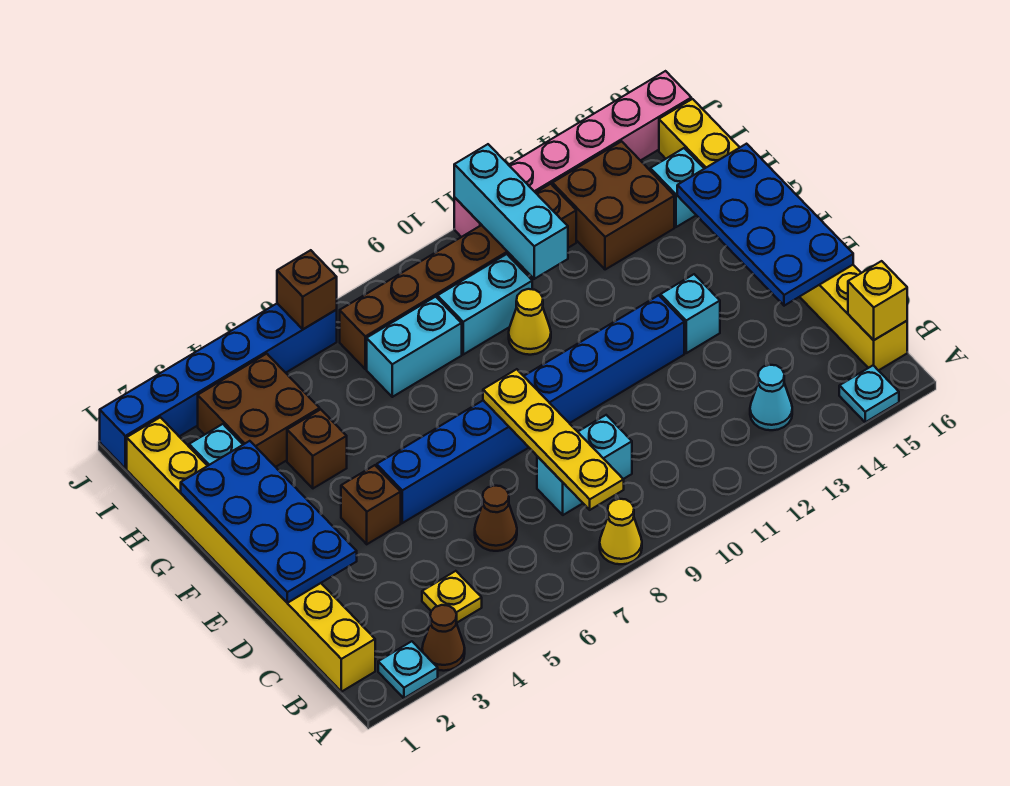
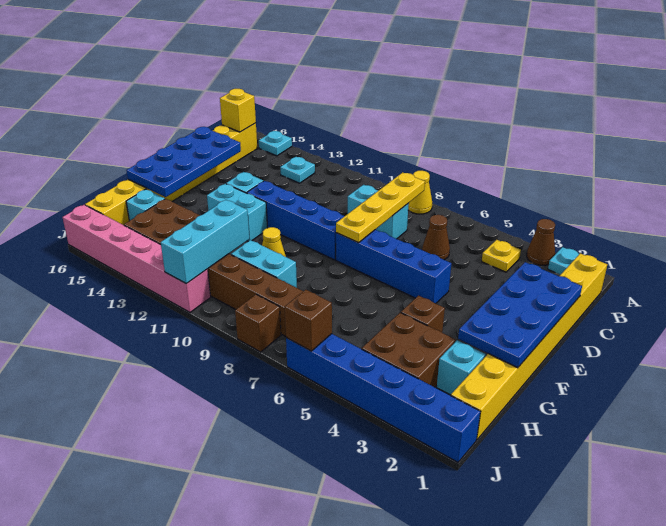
cyan 1x1 cone [750,365,792,430] -> cyan 1x1 plate [280,157,315,183]
brown 1x1 brick [341,465,401,544] -> brown 1x1 brick moved to [235,294,281,352]
cyan 1x2 brick [367,297,462,397] -> cyan 1x2 brick moved to [207,184,267,241]

